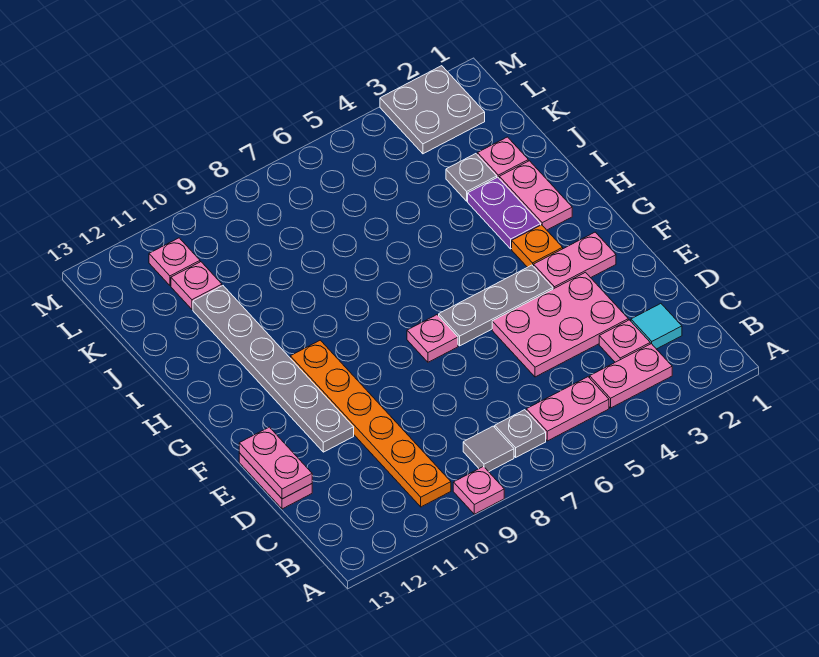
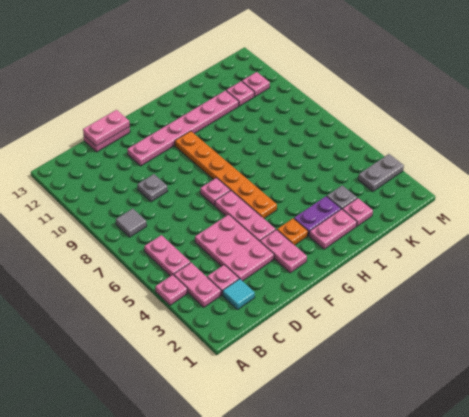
pink 1x1 plate [453,467,504,514] -> pink 1x1 plate moved to [155,275,188,305]
grey 1x1 plate [495,410,546,457] -> grey 1x1 plate moved to [137,174,168,202]
orange 1x6 plate [290,340,451,507] -> orange 1x6 plate turned to [175,131,277,218]
grey 1x6 plate [193,286,354,452] -> pink 1x6 plate [127,91,239,166]
grey 1x3 plate [439,265,553,346] -> pink 1x3 plate [215,191,276,241]
grey 2x2 plate [380,66,485,154] -> grey 1x2 plate [358,154,404,191]

